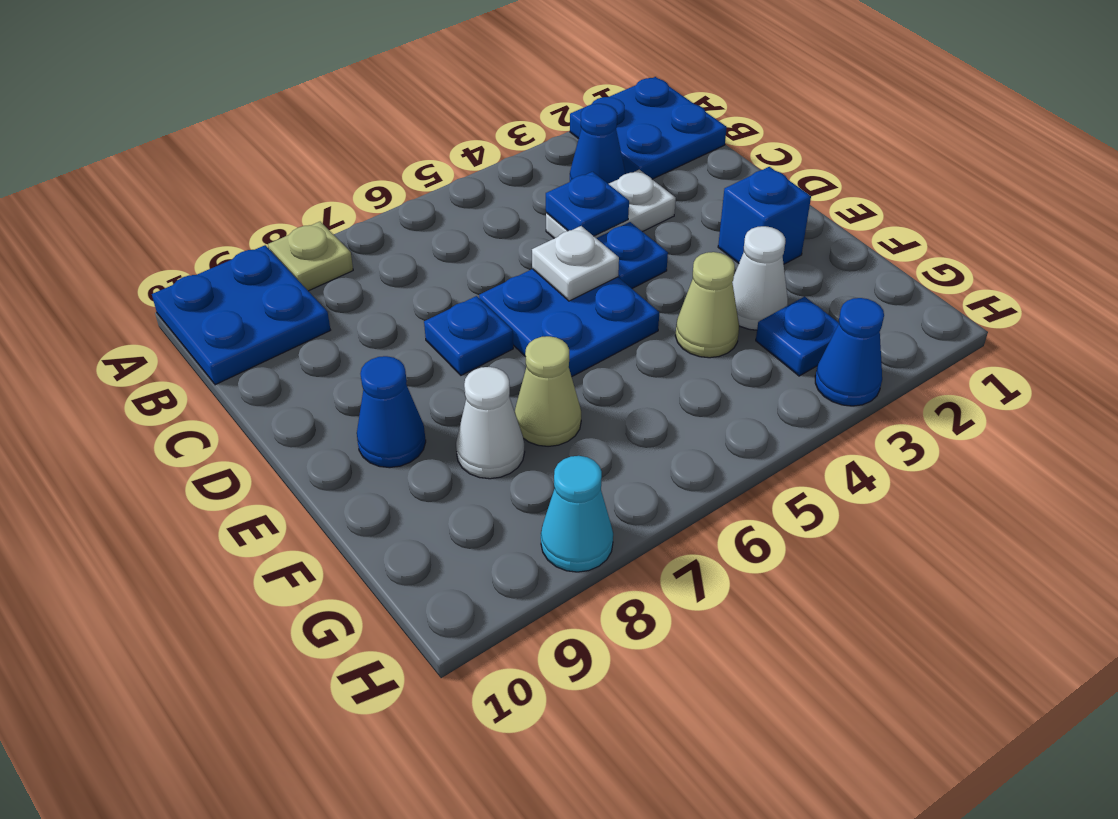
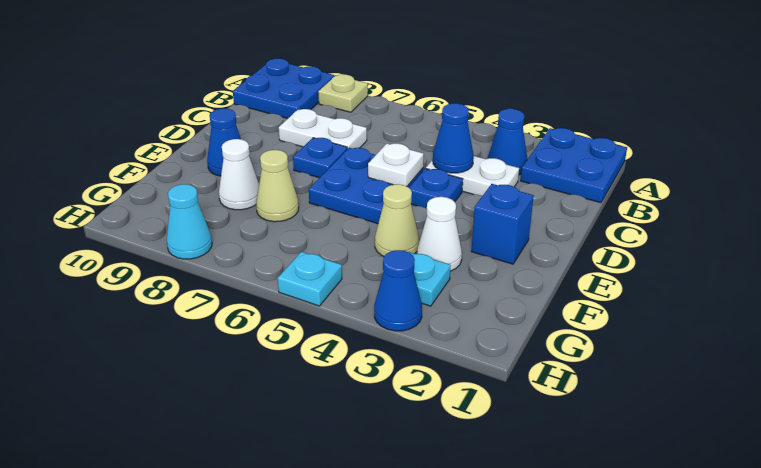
blue 1x1 plate [546,172,629,236] -> blue 1x1 cone [433,103,474,173]
none -> white 1x2 plate [279,109,367,149]
blue 1x1 plate [756,297,839,376] -> cyan 1x1 plate [409,252,451,306]
none -> cyan 1x1 plate [278,252,342,306]

